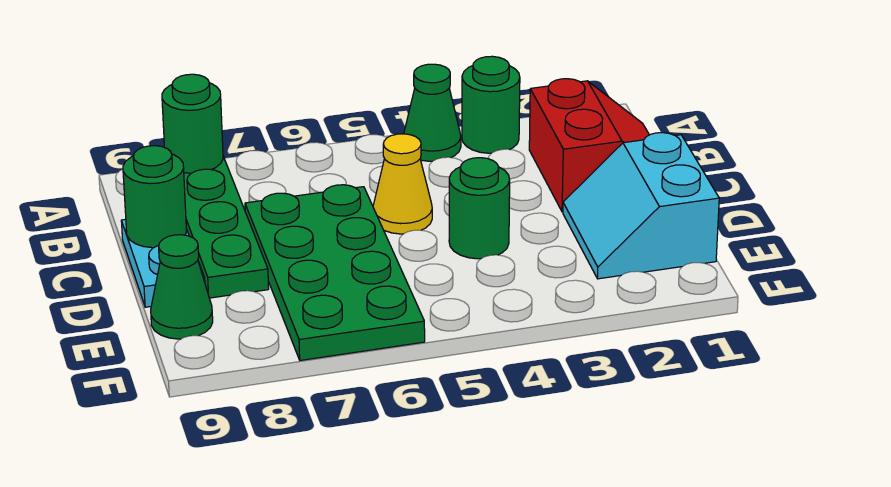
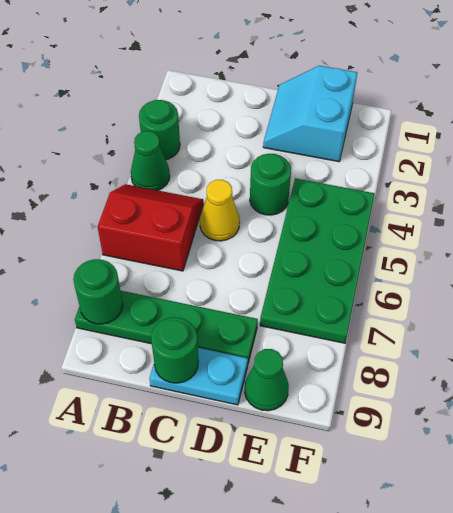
red 2x2 slope [529,79,649,212] -> red 2x2 slope moved to [98,184,203,271]
green 2x4 plate [245,185,425,360] -> green 2x4 plate turned to [260,178,375,343]
cyan 2x2 slope [563,133,719,279] -> cyan 2x2 slope turned to [263,66,357,162]

